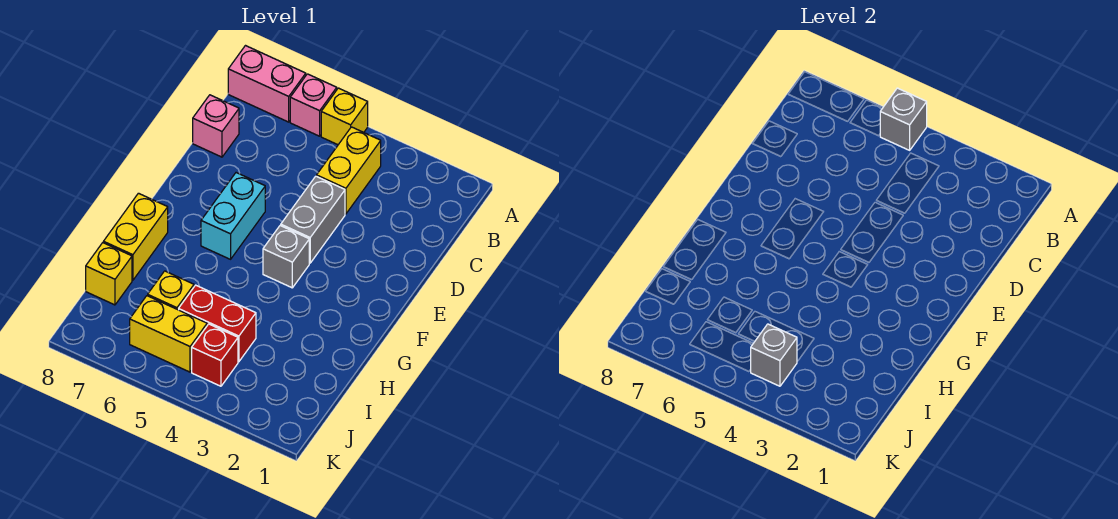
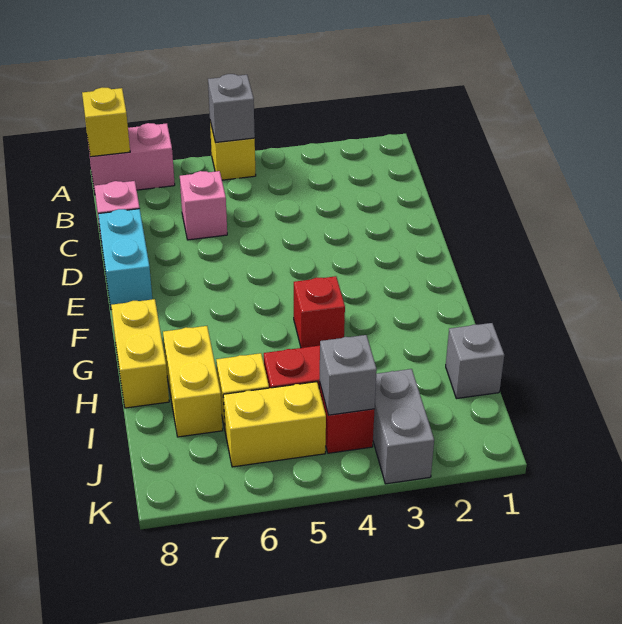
pink 1x1 brick [290,74,337,136] -> pink 1x1 brick moved to [180,171,227,240]
yellow 1x2 brick [317,127,381,214] -> yellow 1x2 brick moved to [163,326,223,437]
grey 1x2 brick [281,176,345,263] -> grey 1x2 brick moved to [373,369,434,484]
cyan 1x2 brick [201,173,265,259] -> cyan 1x2 brick moved to [98,209,152,310]
grey 1x1 brick [263,225,309,288] -> grey 1x1 brick moved to [446,323,504,399]
none -> red 1x1 brick [294,276,345,348]
yellow 1x1 brick [86,243,132,305] -> yellow 1x1 brick moved to [82,88,130,157]

